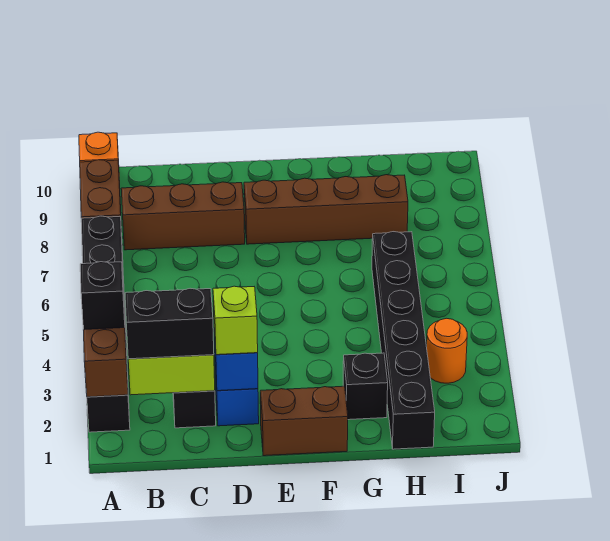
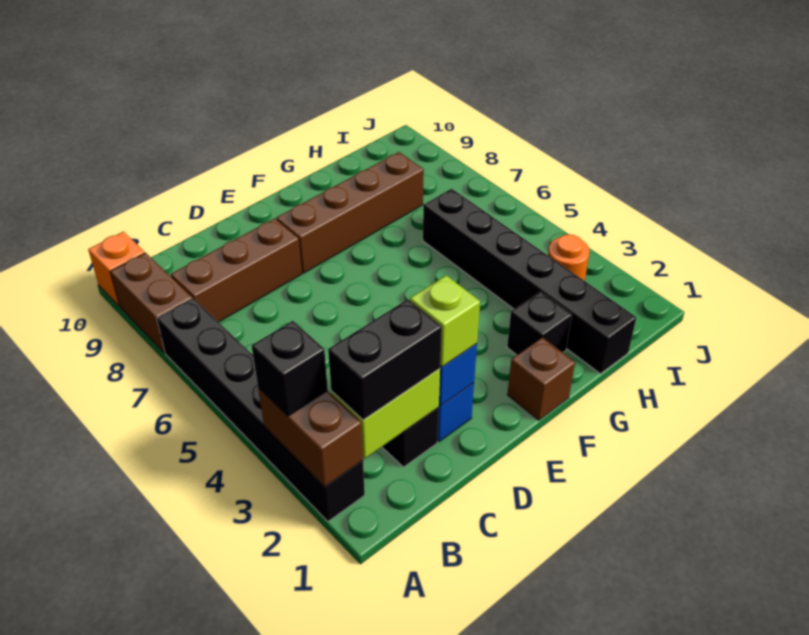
brown 1x2 brick [260,386,348,456] -> brown 1x1 brick [507,337,575,420]

